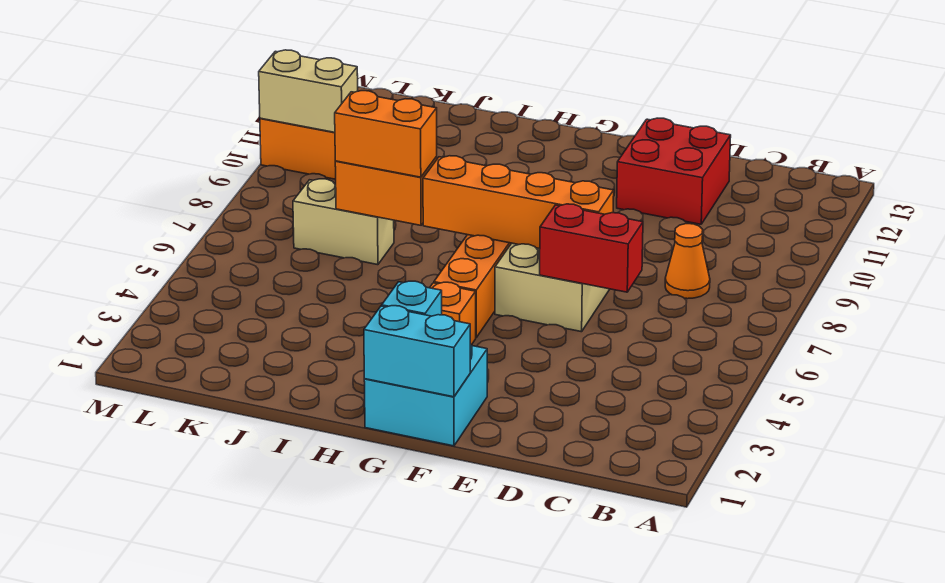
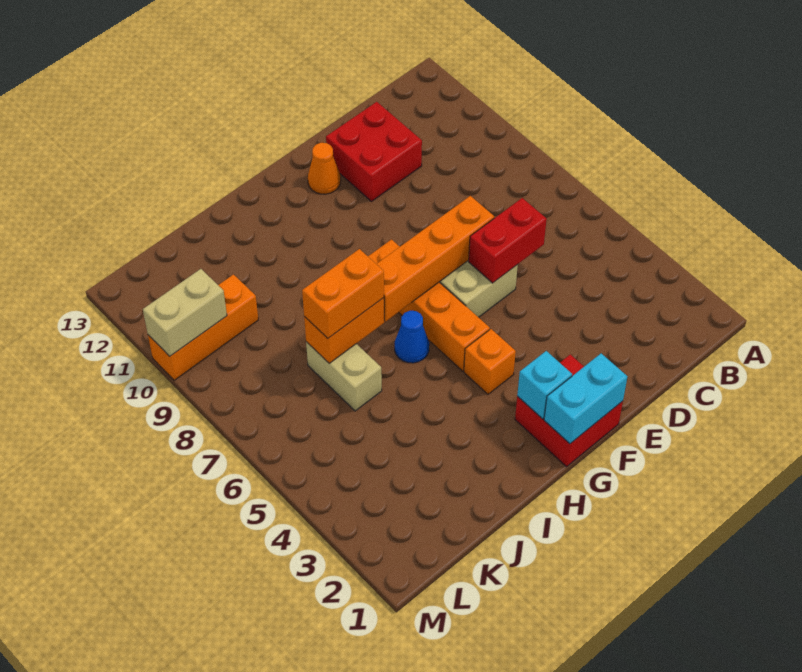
orange 1x1 cone [665,224,710,299] -> orange 1x1 cone moved to [308,143,341,194]
cyan 2x2 brick [364,344,487,446] -> red 2x2 brick [515,354,623,467]
none -> blue 1x1 cone [395,311,429,363]
tan 1x2 brick [293,179,394,265] -> tan 1x2 brick turned to [306,342,382,411]

